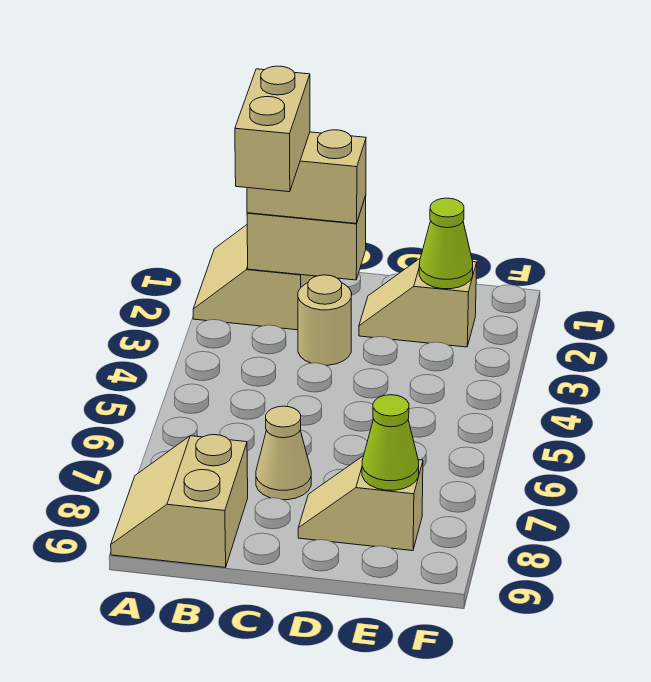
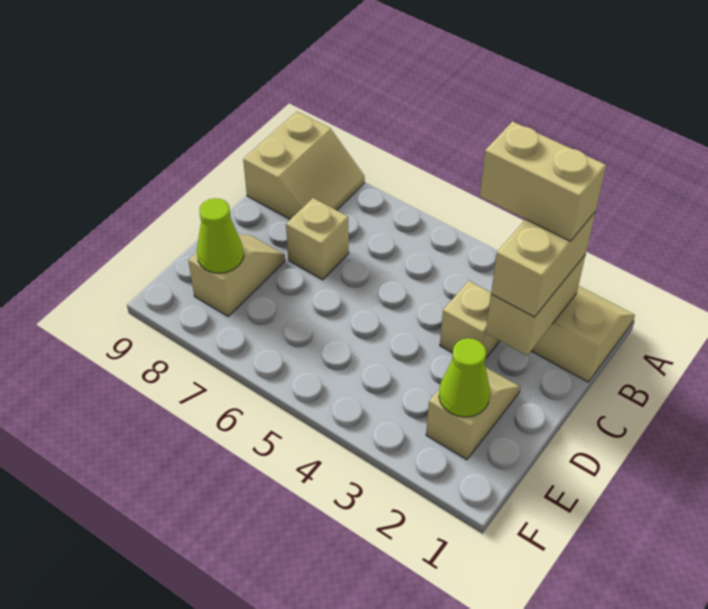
tan 2x2 slope [111,435,248,567] -> tan 2x2 slope turned to [243,112,365,219]
tan 1x1 round brick [298,275,352,365] -> tan 1x1 brick [440,281,500,358]
tan 1x1 cone [256,406,311,500] -> tan 1x1 brick [286,198,349,280]

